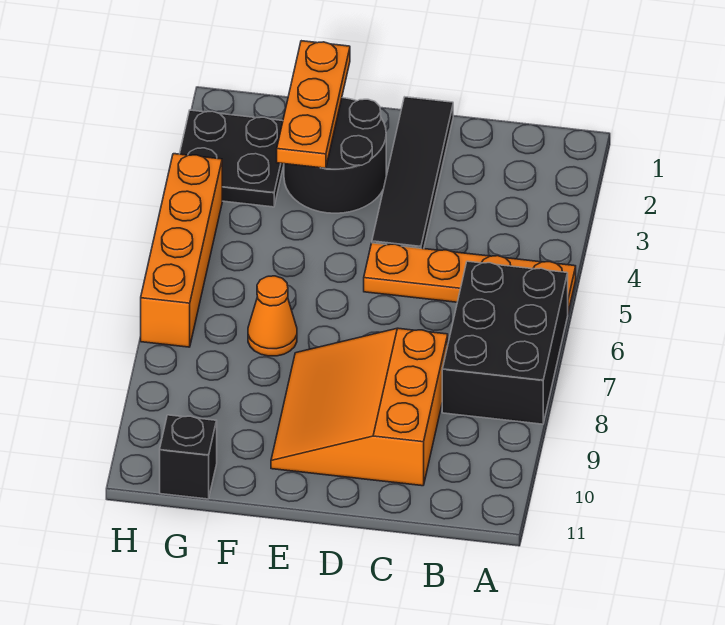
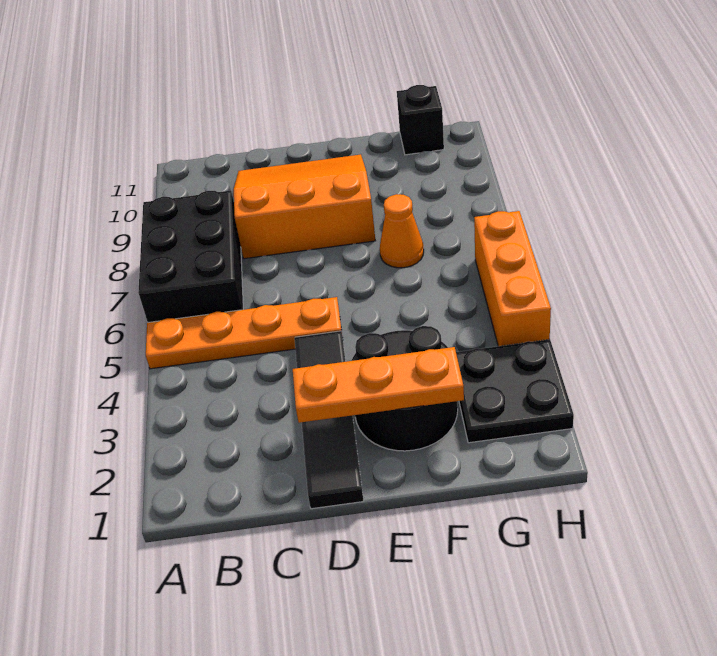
orange 3x3 slope [271,328,448,486] -> orange 3x3 slope turned to [234,154,375,259]
orange 1x3 plate [277,41,350,168] -> orange 1x3 plate turned to [293,347,464,423]
orange 1x4 brick [141,154,222,347] -> orange 1x3 brick [474,211,551,346]

